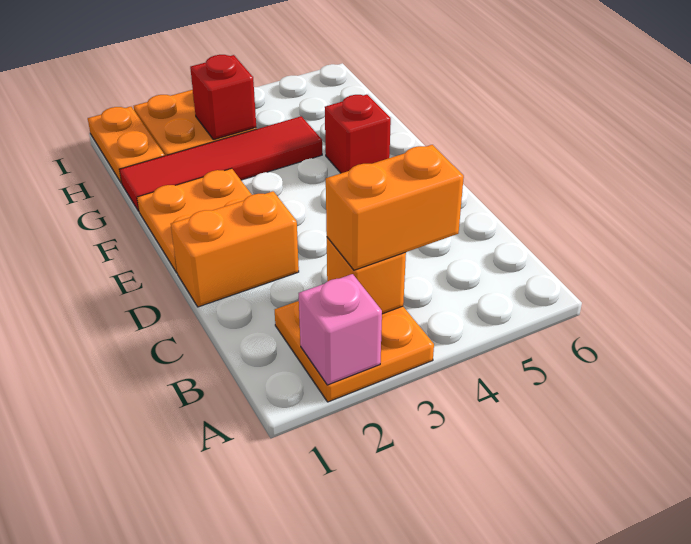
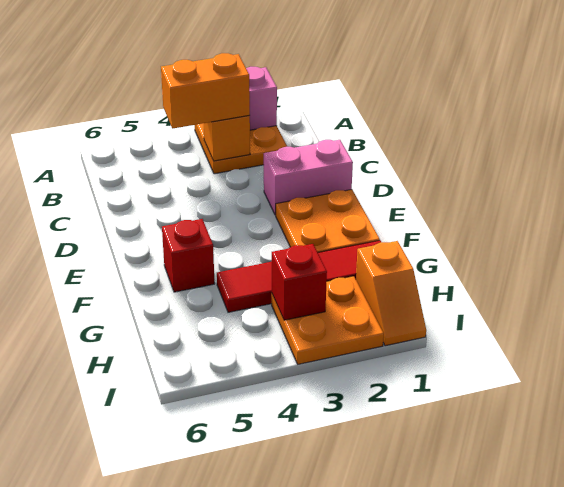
orange 1x2 brick [171,191,299,307] -> pink 1x2 brick [264,140,353,215]
orange 1x2 plate [88,107,165,183] -> orange 1x2 slope [356,241,426,346]

